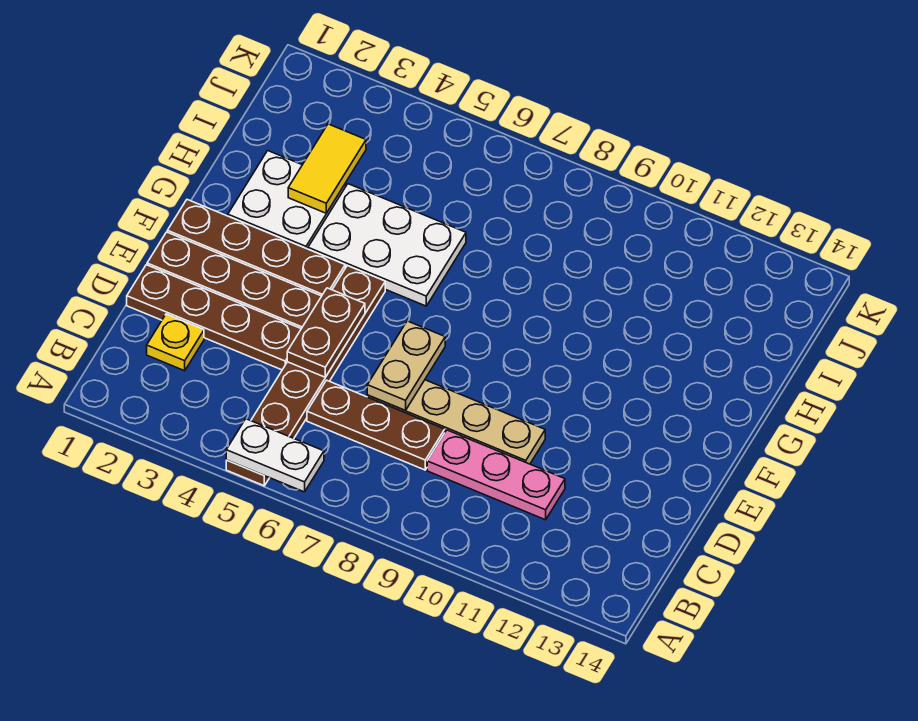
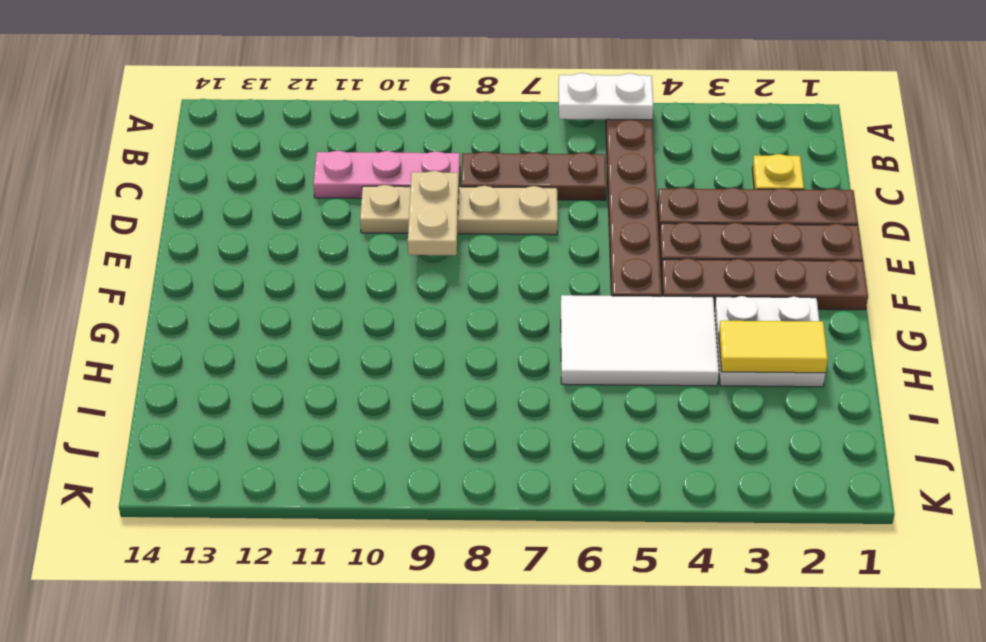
brown 1x2 plate [287,288,365,377] -> none
tan 1x2 plate [367,321,445,410] -> tan 1x2 plate moved to [408,171,459,255]
white 2x3 plate [308,184,466,306] -> white 2x3 tile [561,295,719,386]
yellow 1x2 tile [288,124,366,213] -> yellow 1x2 tile turned to [719,321,828,373]

